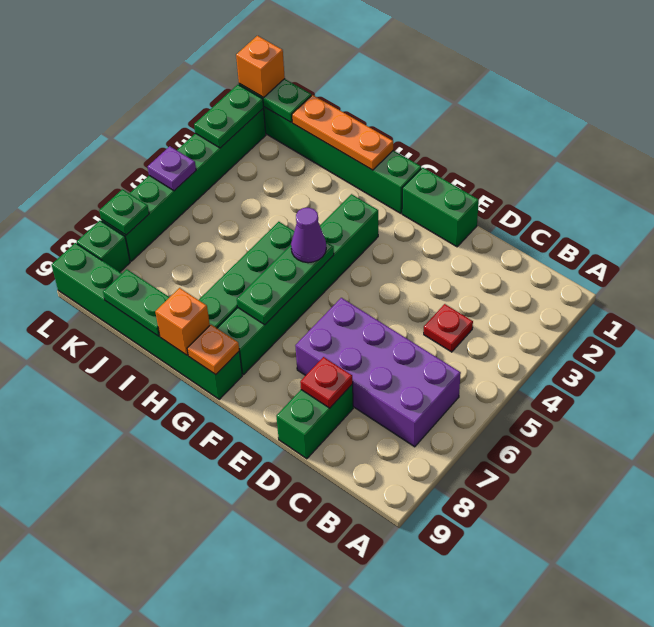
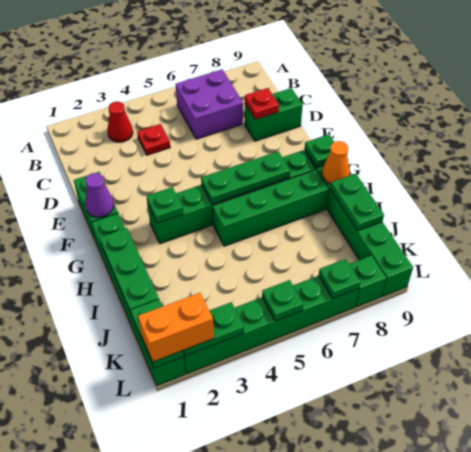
none -> red 1x1 cone [107,102,133,142]
purple 2x4 brick [295,298,461,447] -> purple 2x2 brick [176,70,243,139]
none -> green 1x1 plate [146,187,183,223]
purple 1x1 cone [291,208,326,263] -> purple 1x1 cone moved to [85,173,114,217]
orange 1x1 plate [187,325,239,374] -> green 1x1 plate [304,134,334,168]
orange 1x3 plate [292,95,393,170] -> green 1x3 plate [99,228,159,313]
orange 1x1 brick [155,288,210,355] -> orange 1x1 cone [322,141,350,184]
orange 1x1 brick [236,36,285,98] -> orange 1x2 brick [138,293,214,362]
purple 1x1 plate [148,146,196,191] -> green 1x1 plate [262,280,303,321]

